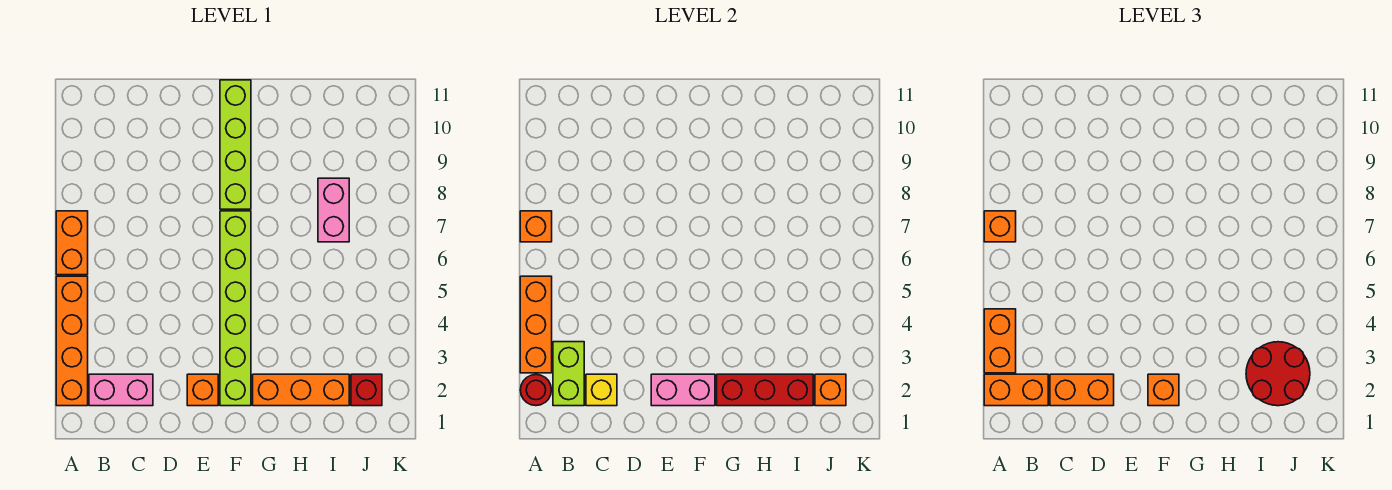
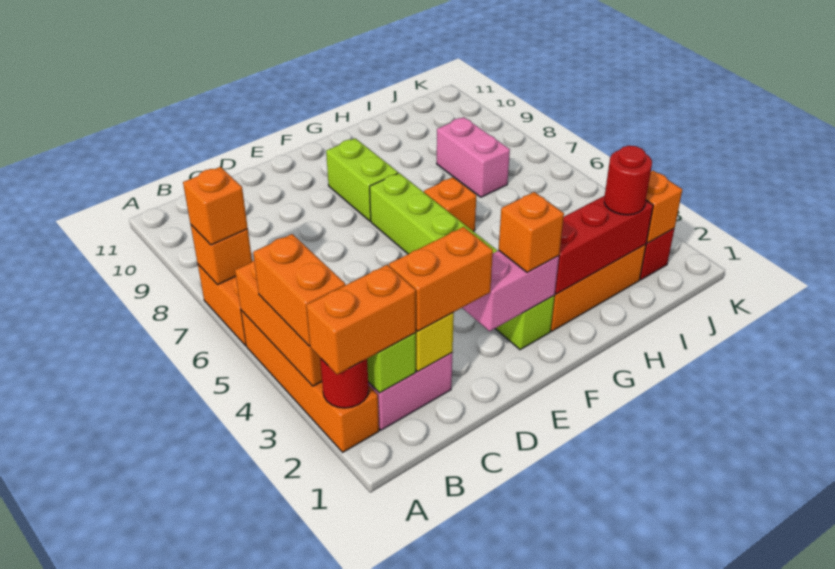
orange 1x1 brick [187,374,218,406] -> orange 1x1 brick moved to [424,177,476,232]
lime 1x4 brick [220,80,251,209] -> lime 1x2 brick [326,138,398,221]
red 2x2 round brick [1246,342,1310,406] -> red 1x1 round brick [604,146,652,215]

